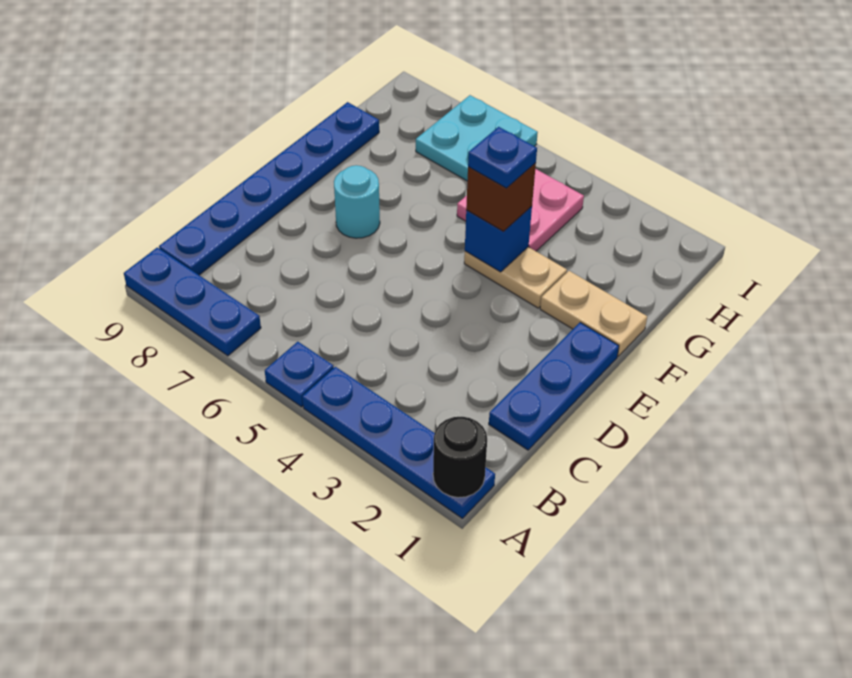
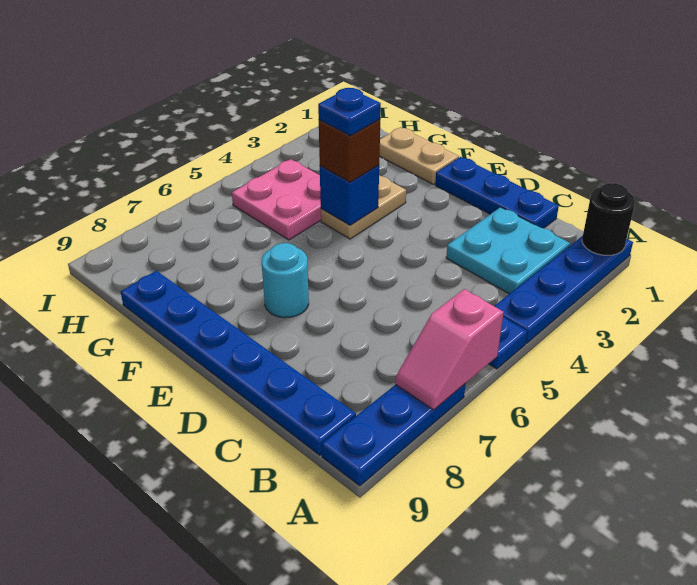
none -> pink 1x2 slope [395,289,504,410]
tan 1x2 plate [540,271,647,356] -> tan 1x2 plate turned to [380,127,459,184]
cyan 2x2 plate [416,95,538,181] -> cyan 2x2 plate moved to [446,207,570,294]

